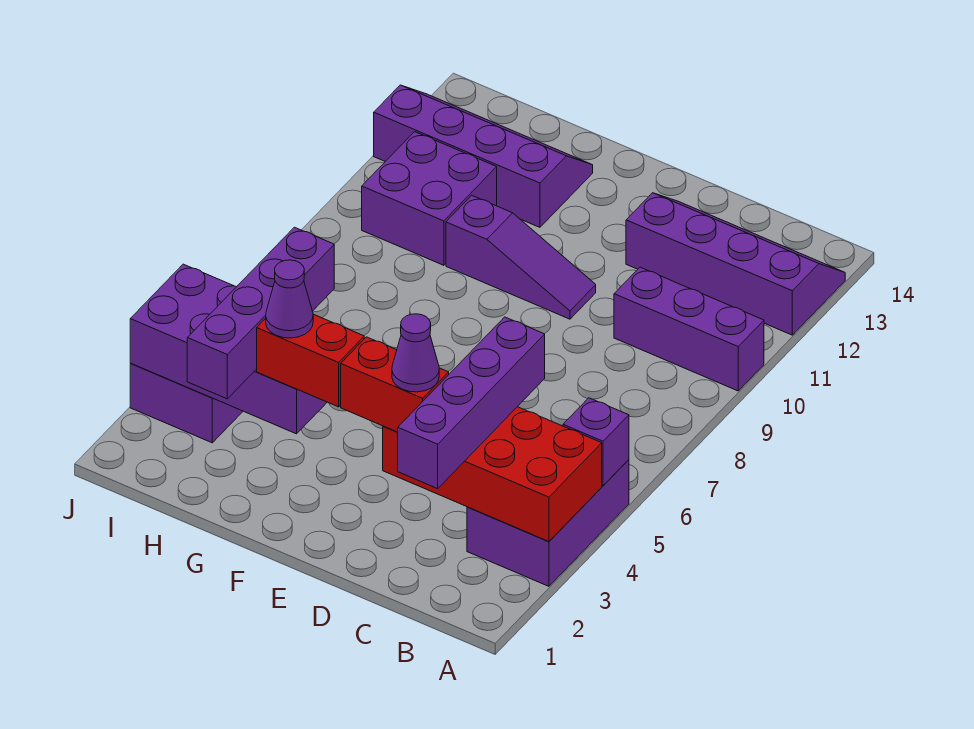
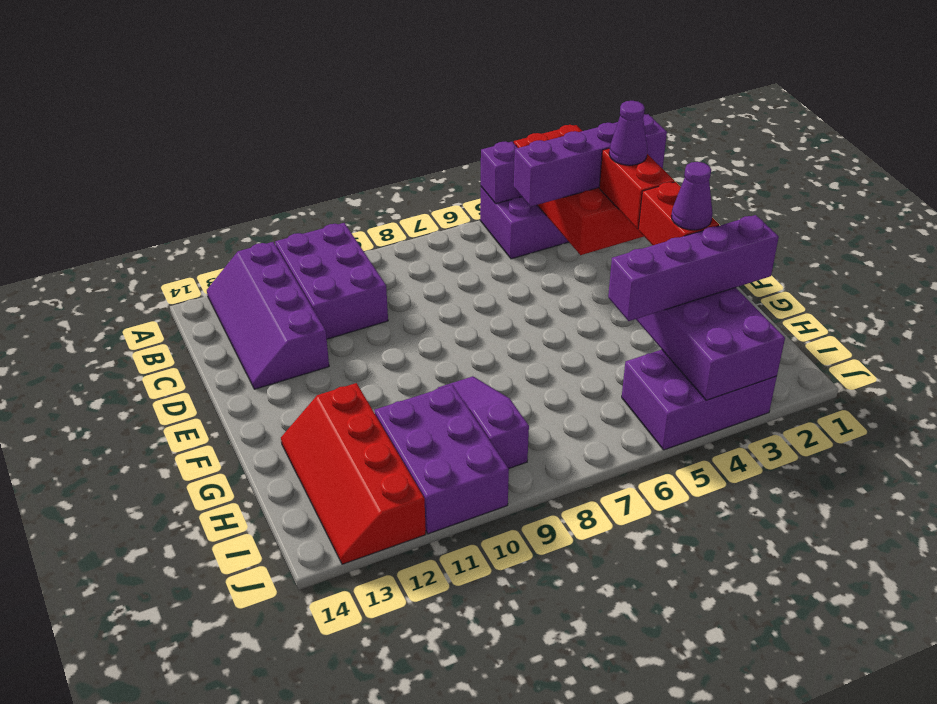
purple 1x3 brick [614,267,764,391] -> purple 2x3 brick [275,223,388,339]
purple 1x3 slope [446,195,596,319] -> purple 1x3 slope moved to [438,376,529,469]
purple 2x4 slope [374,85,593,227] -> red 2x4 slope [281,383,426,564]
purple 2x2 brick [362,132,497,265] -> purple 2x3 brick [375,385,509,534]

